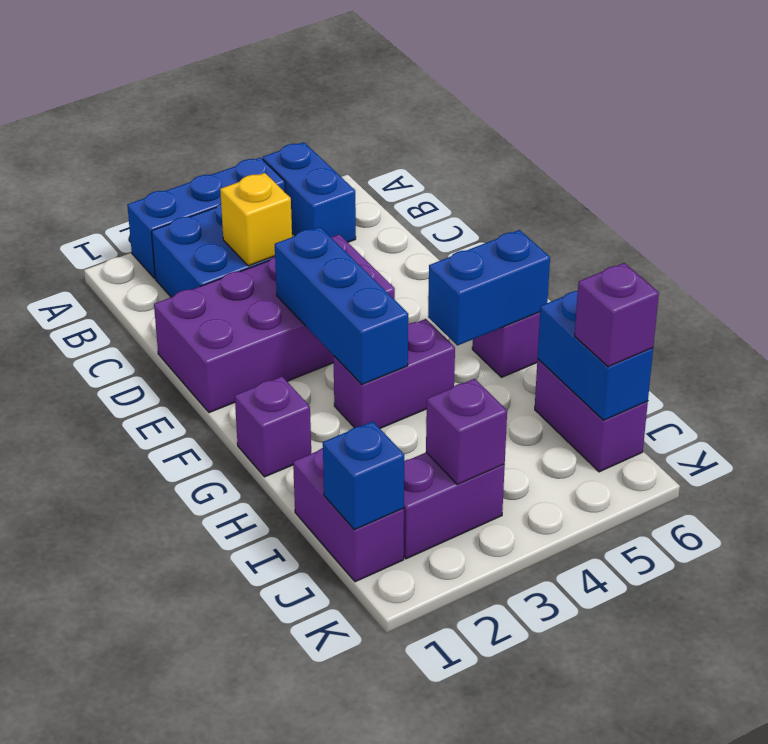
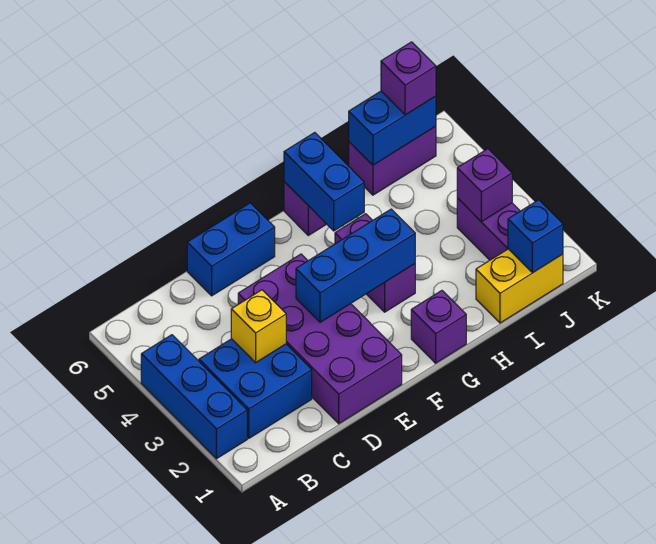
blue 1x2 brick [263,142,356,242] -> blue 1x2 brick moved to [187,203,275,296]
purple 1x2 brick [293,448,404,582] -> yellow 1x2 brick [476,249,563,323]

